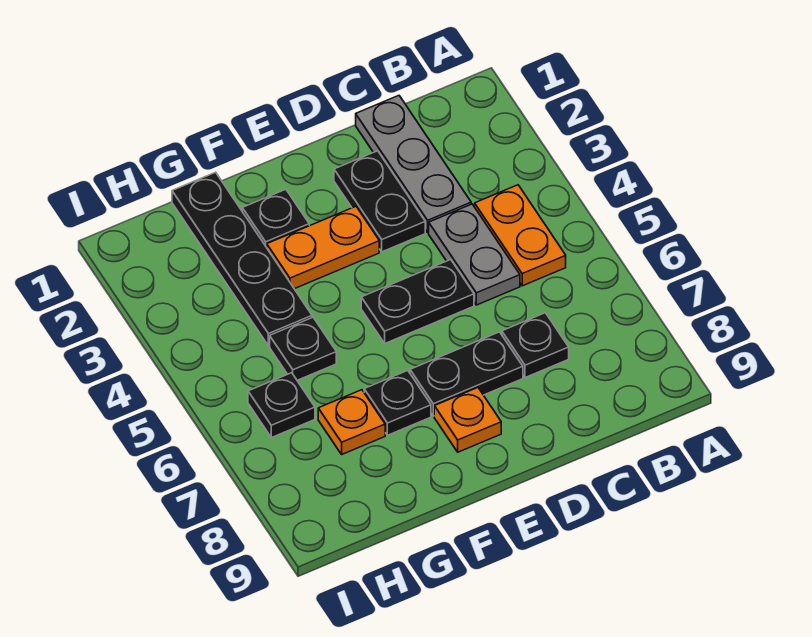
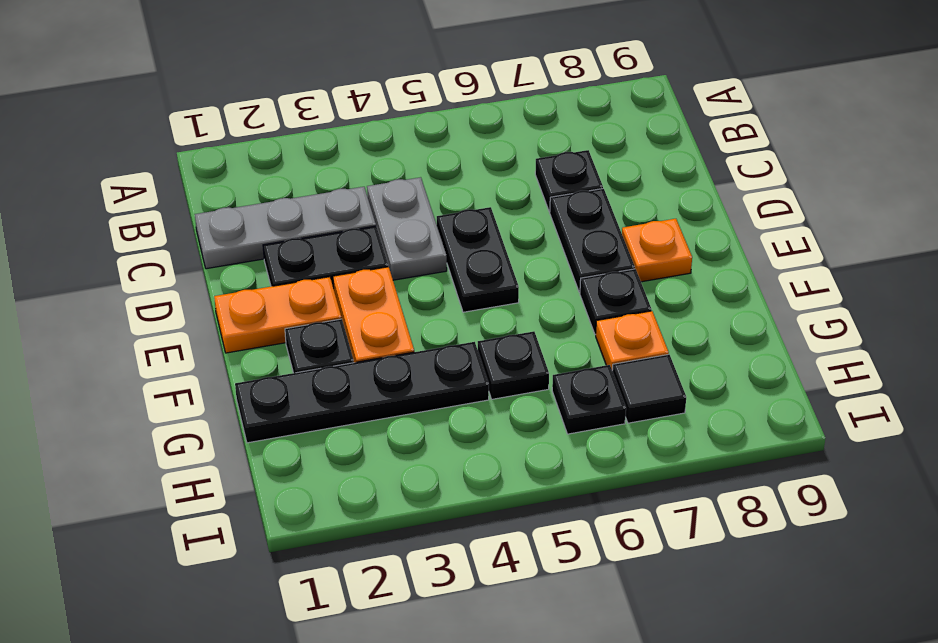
orange 1x2 plate [475,185,566,286] -> orange 1x2 plate moved to [214,277,342,353]
grey 1x2 plate [429,204,520,305] -> grey 1x2 plate turned to [367,177,447,280]
none -> black 1x1 tile [612,354,686,423]

